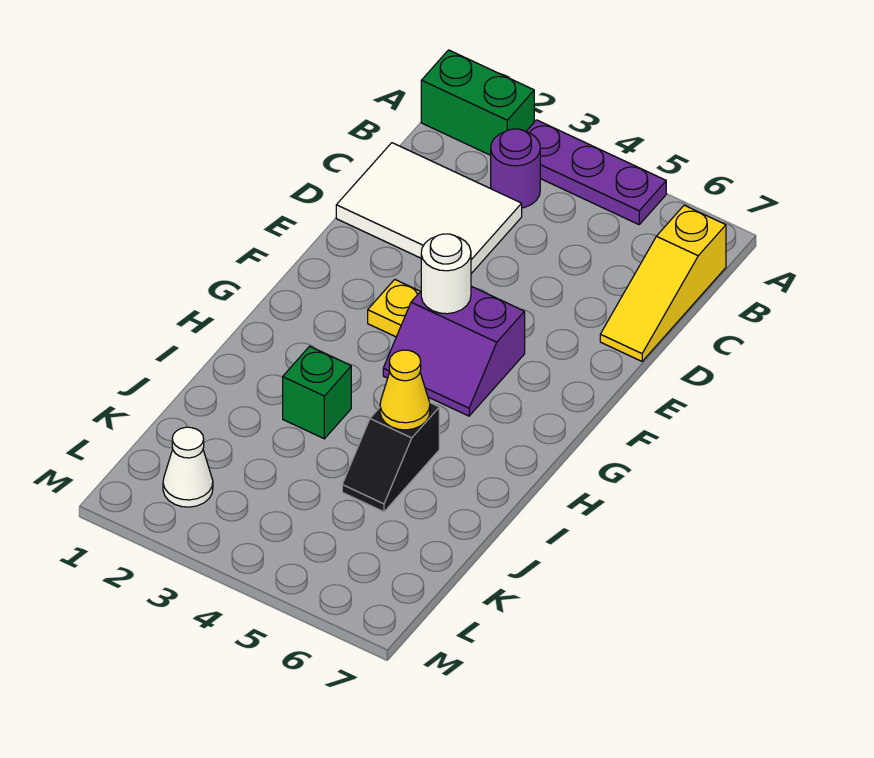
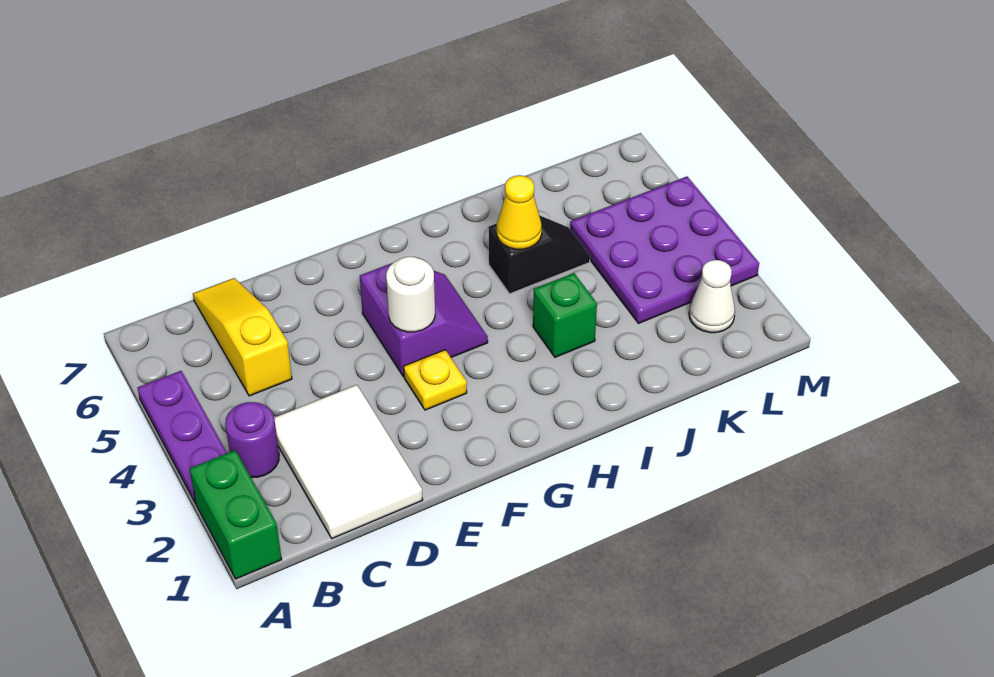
yellow 1x3 slope [600,205,726,361] -> yellow 1x3 slope turned to [193,278,292,396]
none -> purple 3x3 plate [570,177,759,323]

